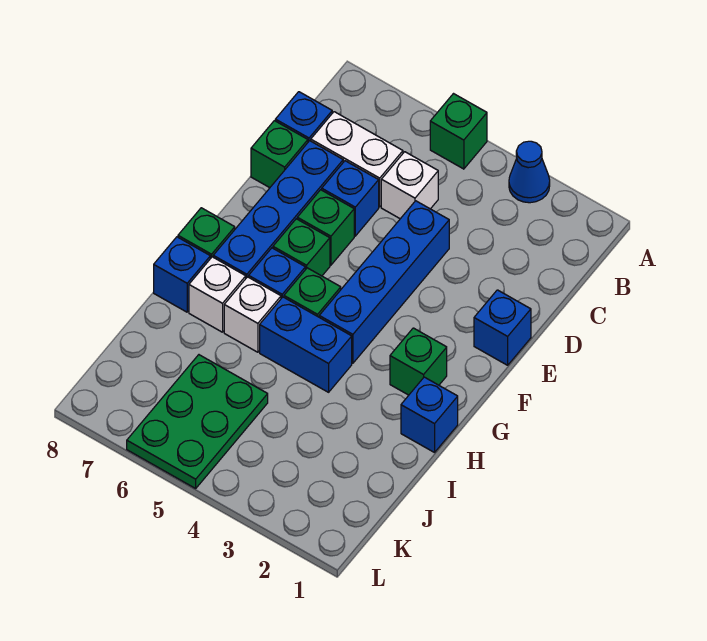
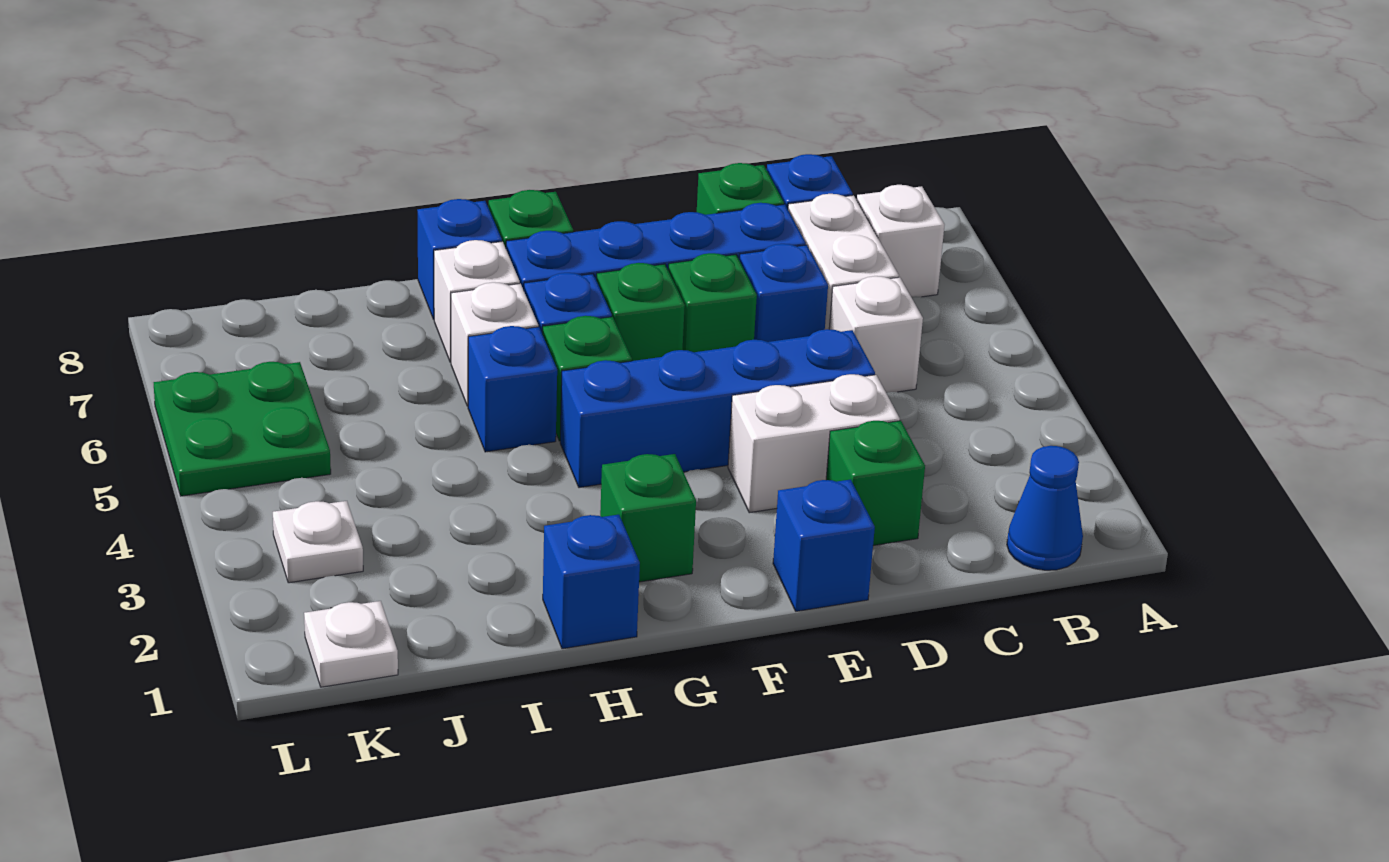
blue 1x1 cone [509,141,550,203] -> blue 1x1 cone moved to [1007,446,1083,570]
green 1x1 brick [430,94,487,169] -> green 1x1 brick moved to [826,421,925,546]
none -> white 1x1 brick [857,185,945,297]
none -> white 1x2 brick [728,374,900,513]
blue 1x2 brick [260,297,352,392] -> blue 1x1 brick [468,326,557,452]
green 2x3 plate [127,355,268,488] -> green 2x2 plate [154,362,331,496]
none -> white 1x1 plate [304,601,398,687]
none -> white 1x1 plate [273,501,363,583]

